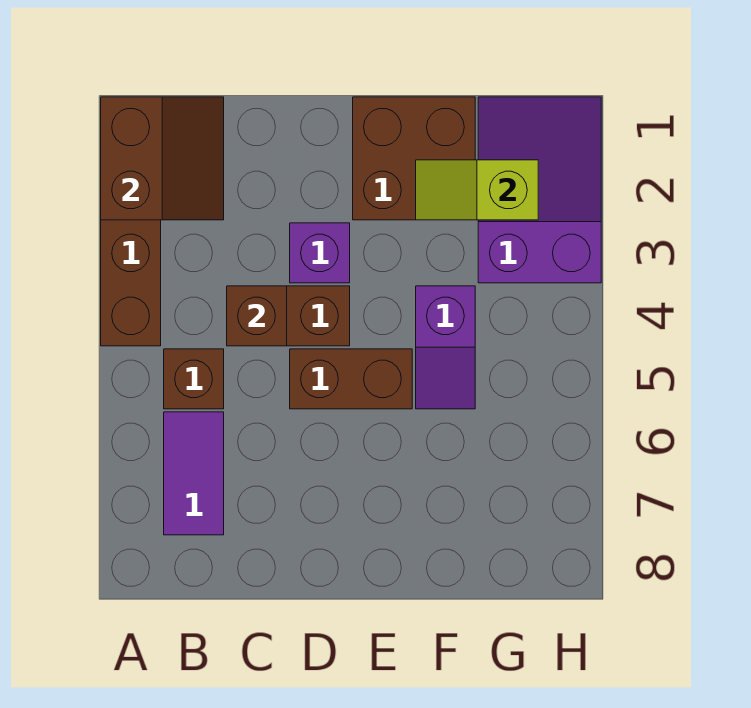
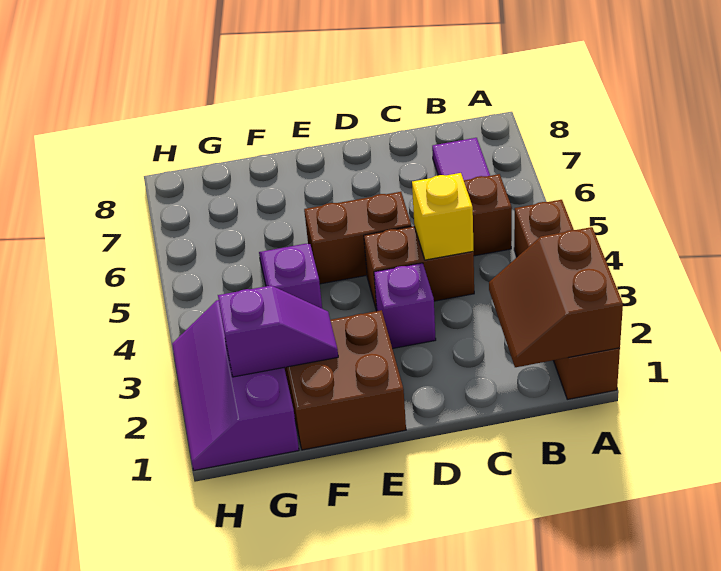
brown 1x1 brick [227,286,287,346] -> yellow 1x1 brick [412,173,474,260]
lime 1x2 slope [416,160,538,220] -> purple 1x2 slope [218,286,338,377]
purple 2x3 slope [478,97,601,283] -> purple 2x3 slope turned to [172,300,299,470]

